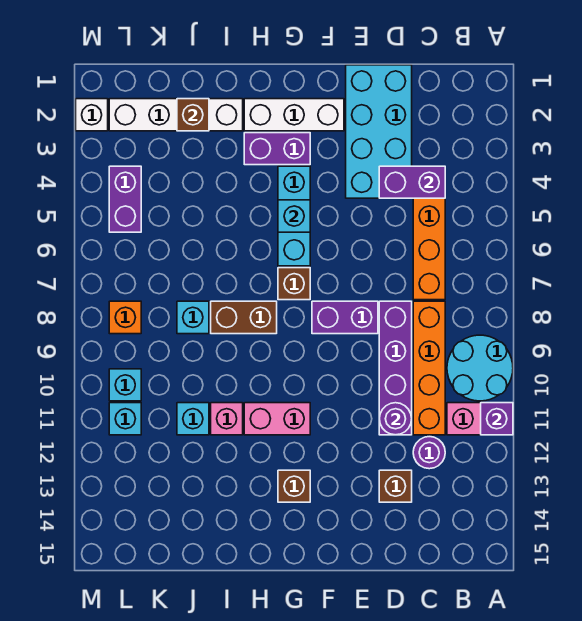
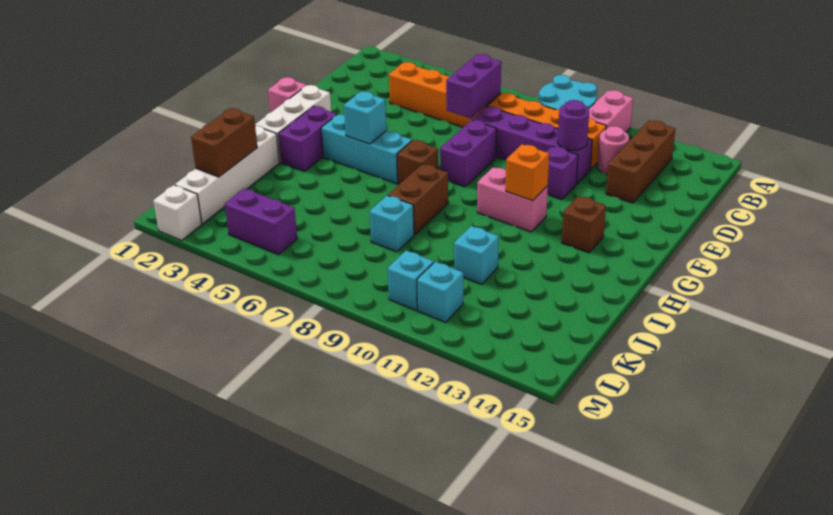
purple 1x1 brick [481,403,513,435] -> purple 1x1 brick moved to [546,146,578,200]
purple 1x2 brick [379,166,445,198] -> purple 1x2 brick moved to [446,54,501,118]
purple 1x1 round brick [413,437,445,469] -> pink 1x1 round brick [597,126,629,174]
cyan 2x4 brick [346,65,412,198] -> none
brown 1x1 brick [379,470,412,502] -> brown 1x3 brick [606,120,675,203]
pink 1x2 brick [244,403,310,435] -> pink 1x2 brick turned to [477,167,548,232]
pink 1x1 brick [211,403,243,435] -> pink 1x1 brick moved to [268,77,307,112]
brown 1x1 brick [177,99,209,131] -> brown 1x2 brick [191,108,257,177]
orange 1x1 brick [109,301,141,334] -> orange 1x1 brick moved to [506,144,549,201]

